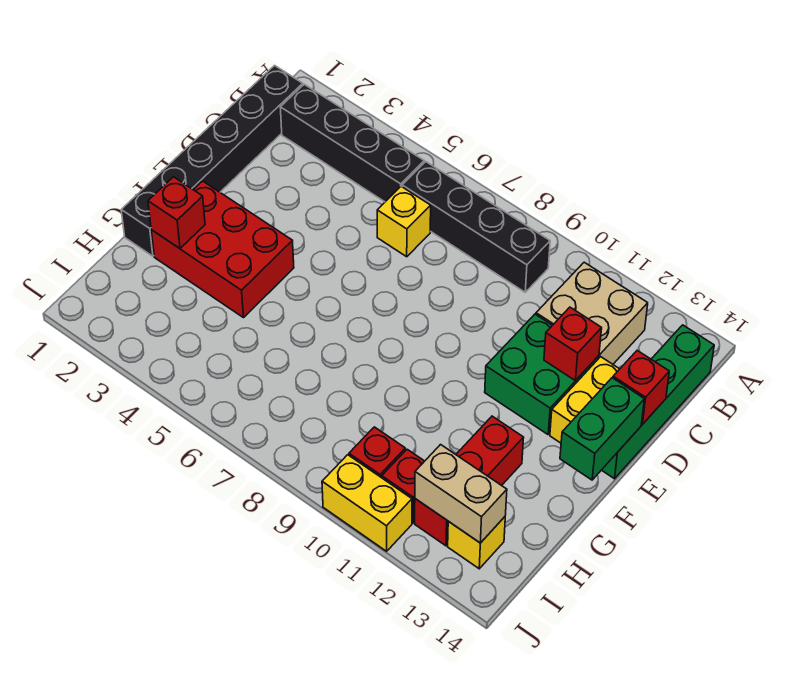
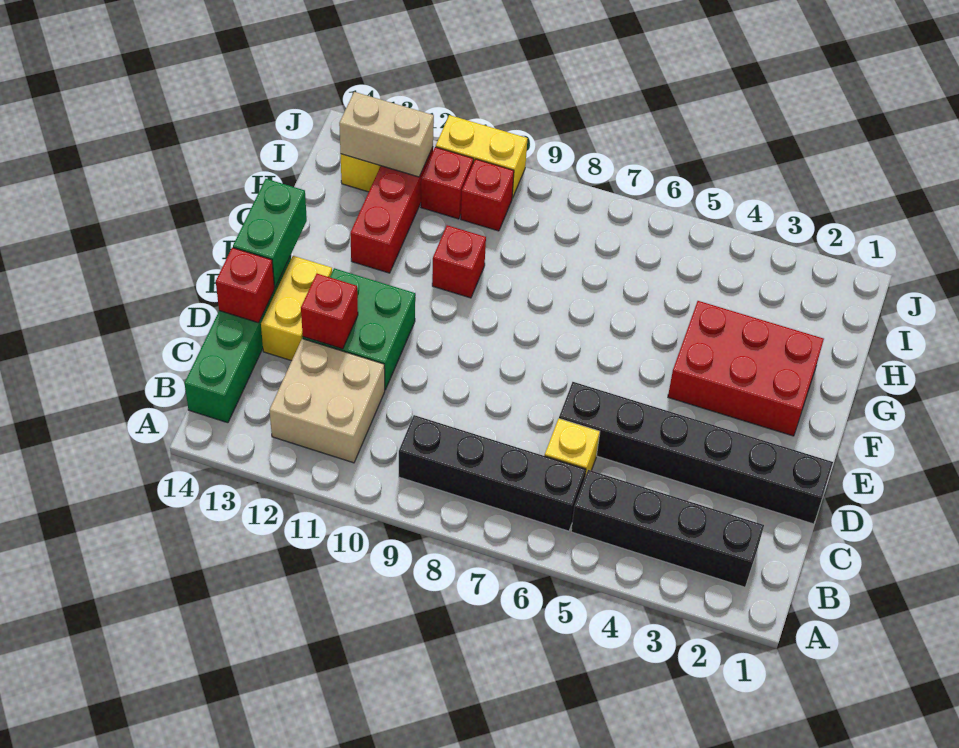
black 1x6 brick [121,66,303,256] -> black 1x6 brick turned to [559,382,833,524]
red 1x1 brick [148,177,205,248] -> red 1x1 brick moved to [432,225,486,298]

